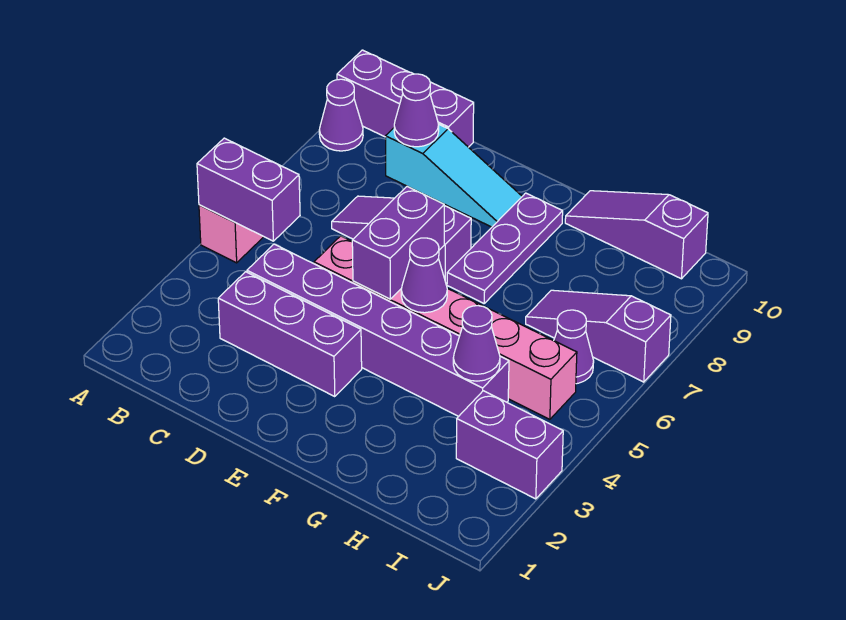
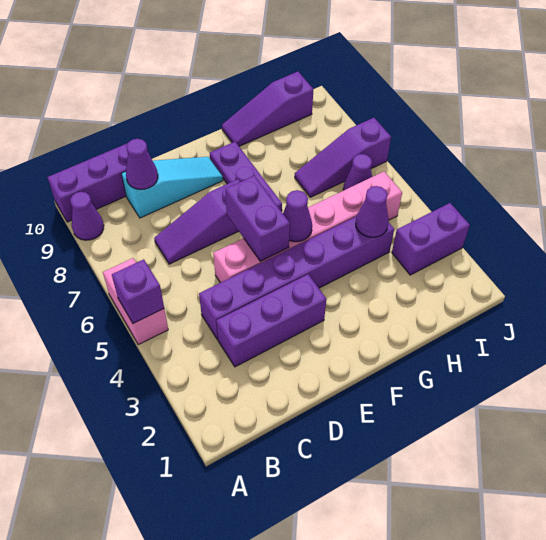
purple 1x2 brick [197,138,300,241] -> purple 1x1 brick [112,259,164,323]

